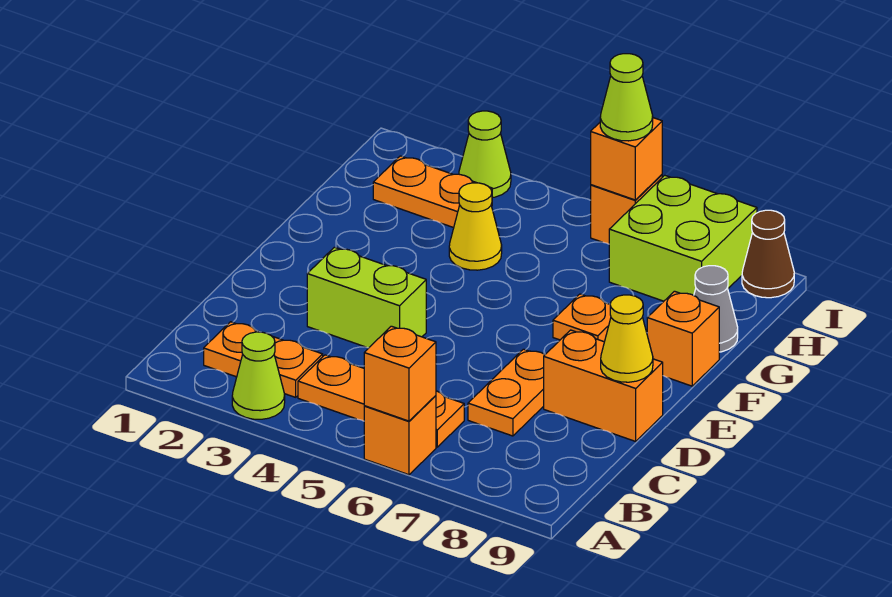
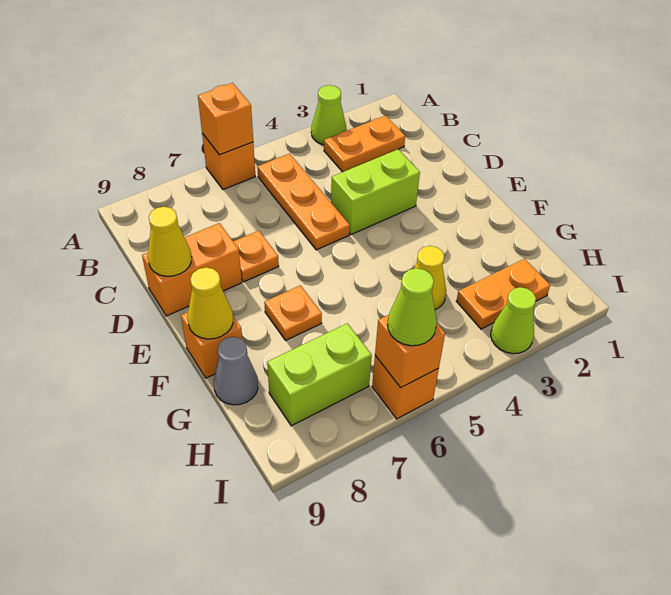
orange 1x3 plate [298,355,464,447] -> orange 1x3 plate turned to [257,154,350,250]
orange 1x2 plate [468,349,545,436] -> orange 1x1 plate [233,231,279,282]
none -> yellow 1x1 cone [188,267,233,339]
lime 2x2 brick [609,175,757,301] -> lime 1x2 brick [267,323,372,426]
brown 1x1 cone [742,210,794,298] -> none

